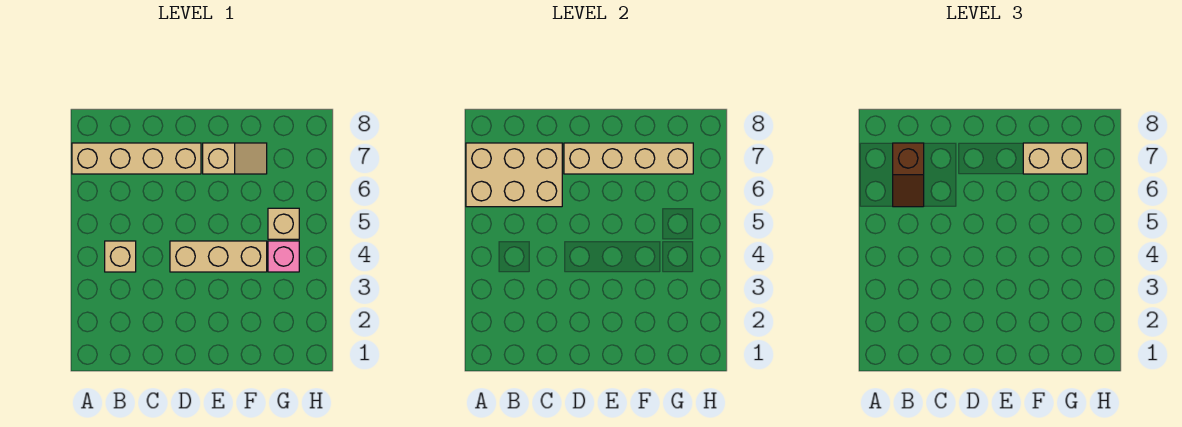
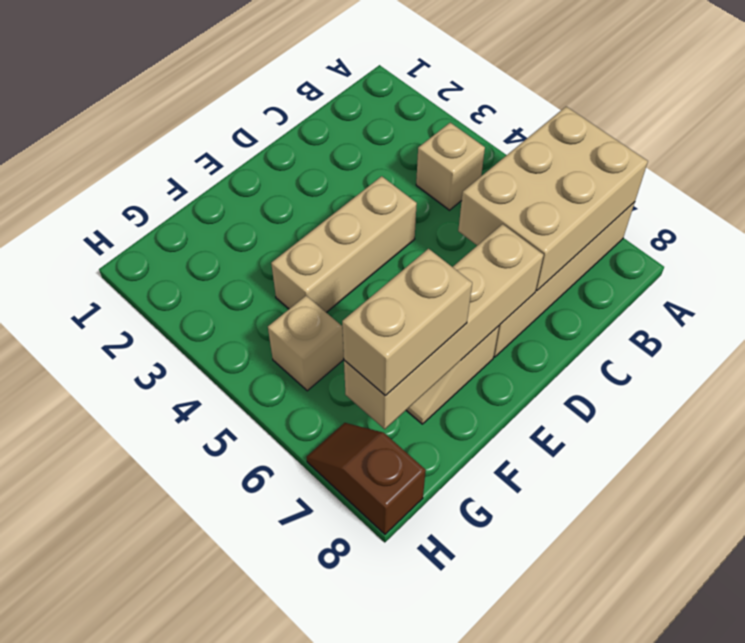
brown 1x2 slope [893,143,924,207] -> brown 1x2 slope moved to [307,423,426,534]
pink 1x1 brick [268,241,299,272] -> none

